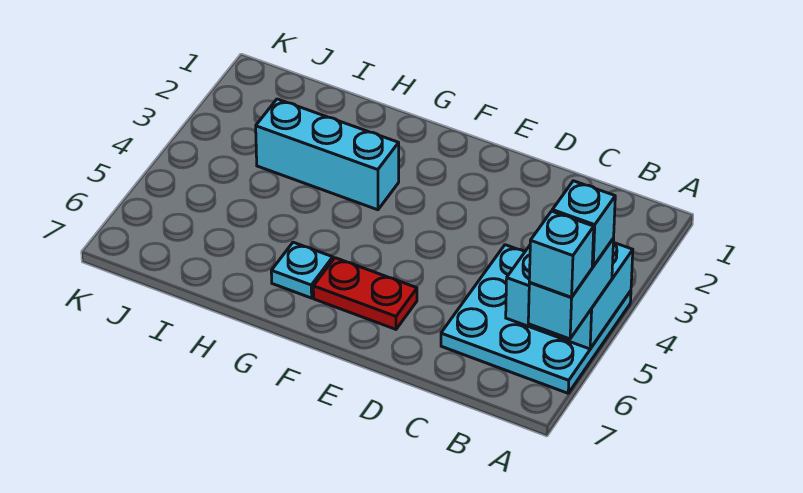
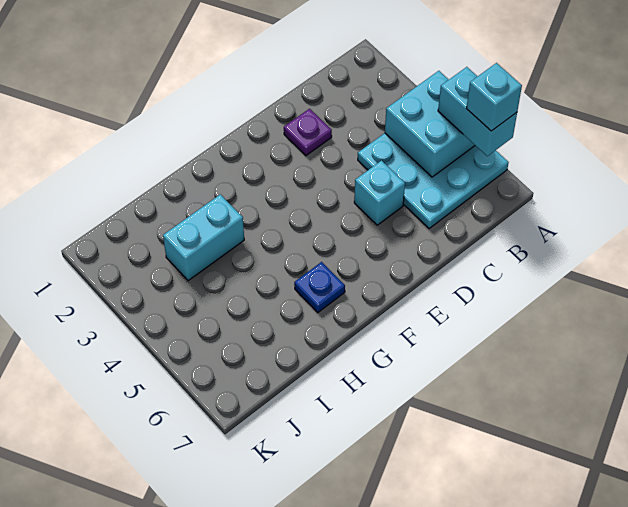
cyan 1x1 brick [552,181,615,266] -> cyan 1x1 brick moved to [354,161,405,225]
none -> purple 1x1 plate [284,109,332,156]
red 1x2 plate [313,258,417,329] -> none
cyan 1x3 brick [256,99,399,210] -> cyan 1x2 brick [163,194,244,281]
cyan 1x1 plate [271,242,333,298] -> blue 1x1 plate [294,262,345,313]

